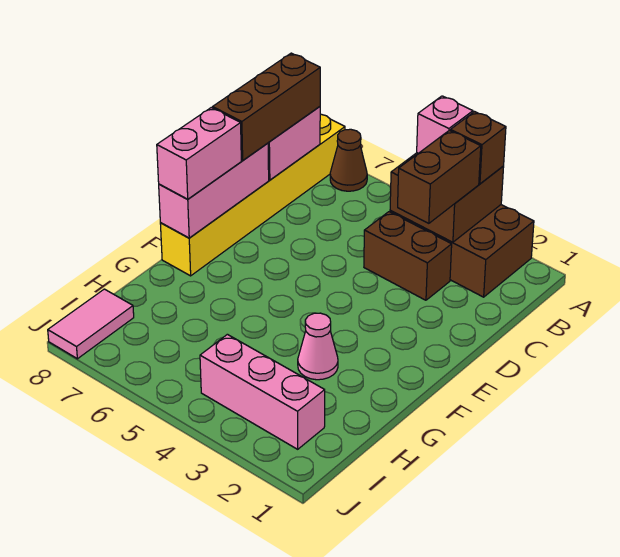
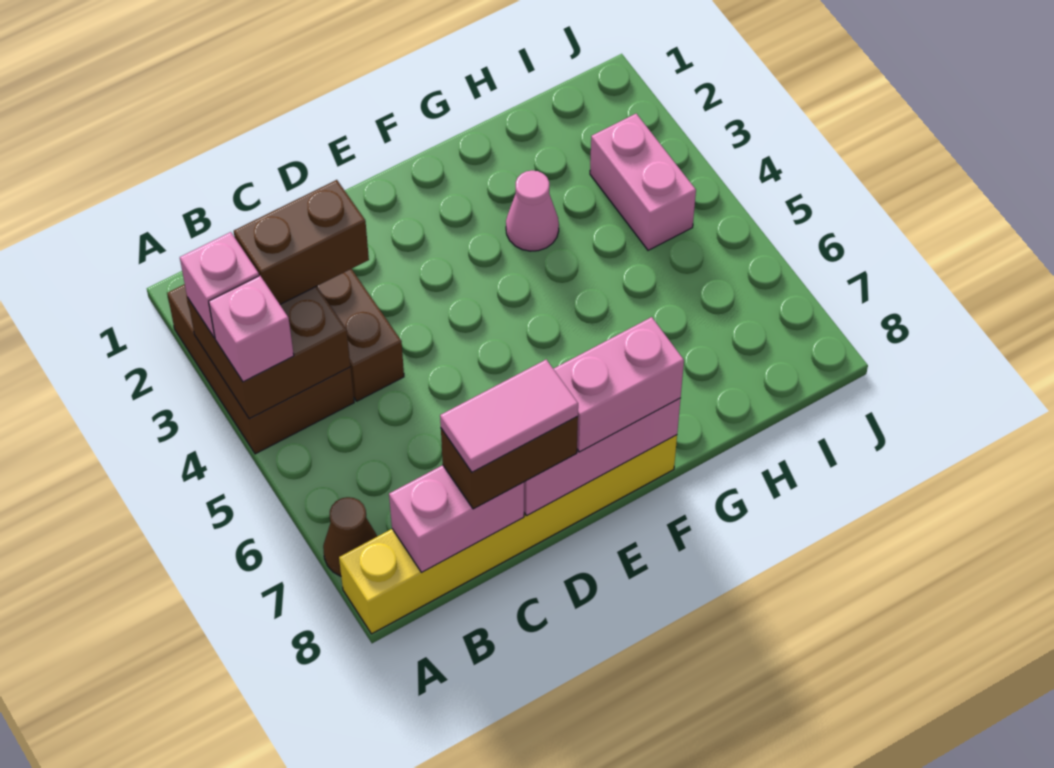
brown 1x1 brick [450,112,506,184] -> pink 1x1 brick [180,232,259,338]
brown 1x3 brick [213,53,320,160] -> brown 1x2 brick [441,416,578,509]
pink 1x3 brick [200,334,325,449] -> pink 1x2 brick [590,114,696,250]
pink 1x2 tile [48,289,134,359] -> pink 1x2 tile moved to [440,360,578,472]

